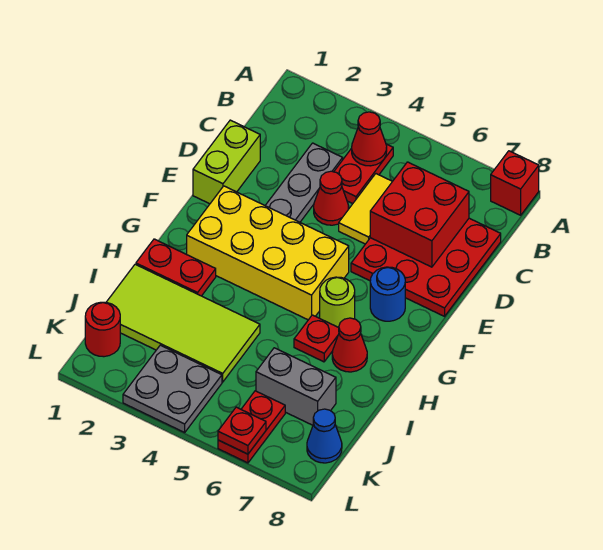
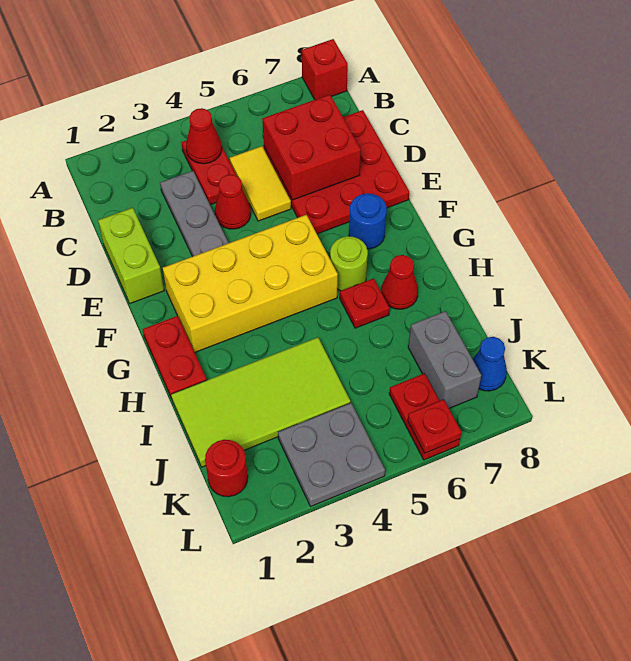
red 1x2 plate [136,239,216,296] -> red 1x2 plate turned to [143,316,206,399]
grey 1x2 brick [256,348,336,425] -> grey 1x2 brick turned to [408,311,481,408]

